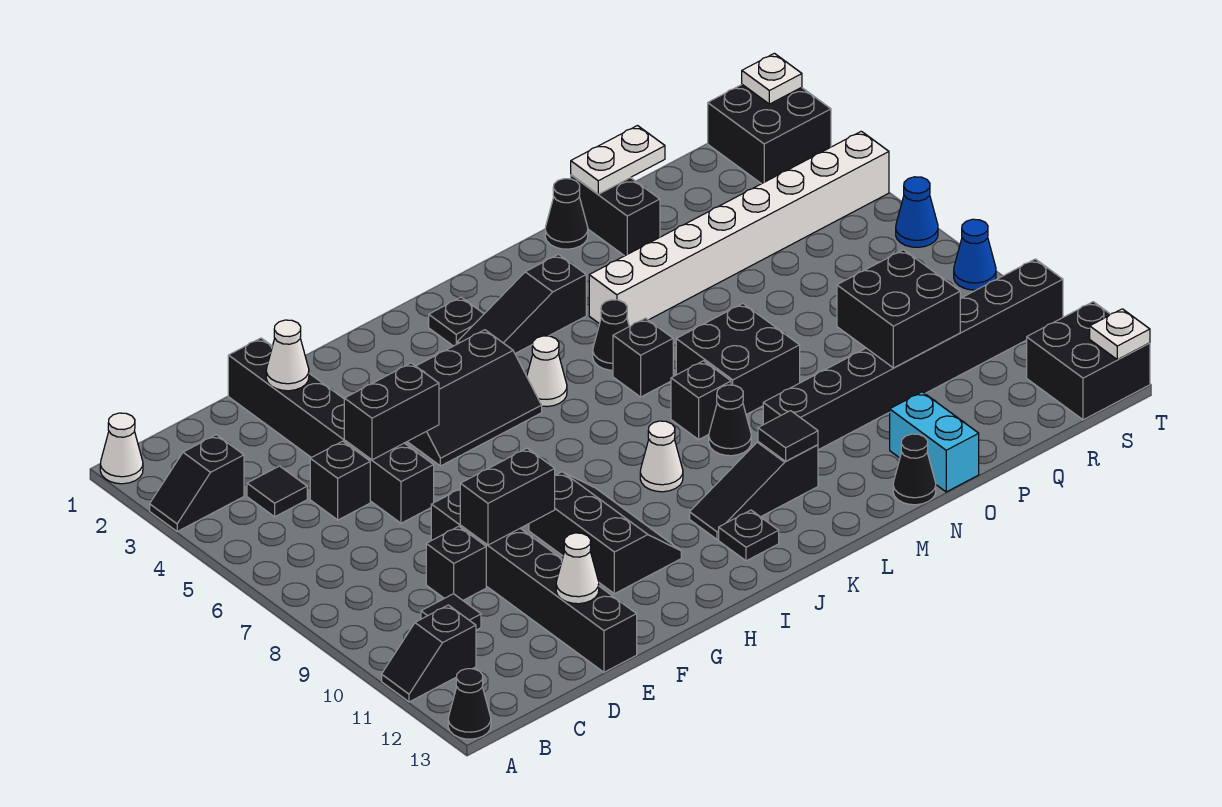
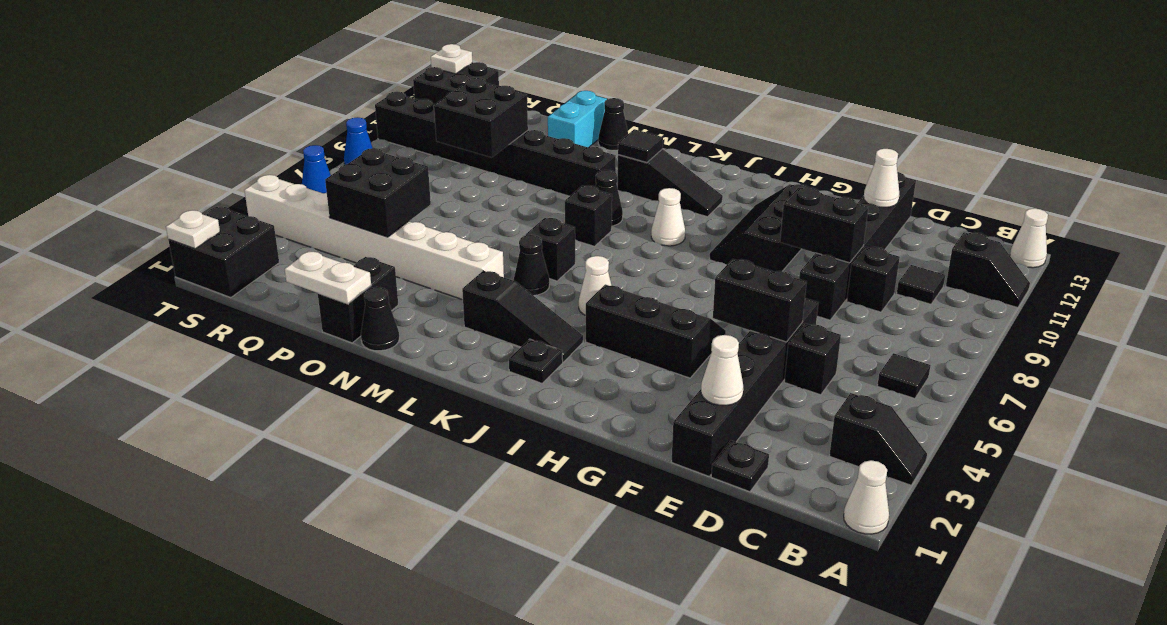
black 1x1 cone [448,669,491,739] -> white 1x1 cone [1010,209,1048,268]
black 1x1 tile [247,466,307,517] -> black 1x1 tile moved to [877,353,930,399]
black 1x1 plate [719,510,779,561] -> black 1x1 plate moved to [711,441,769,492]
black 2x2 brick [676,304,800,415] -> black 2x2 brick moved to [325,148,431,237]

